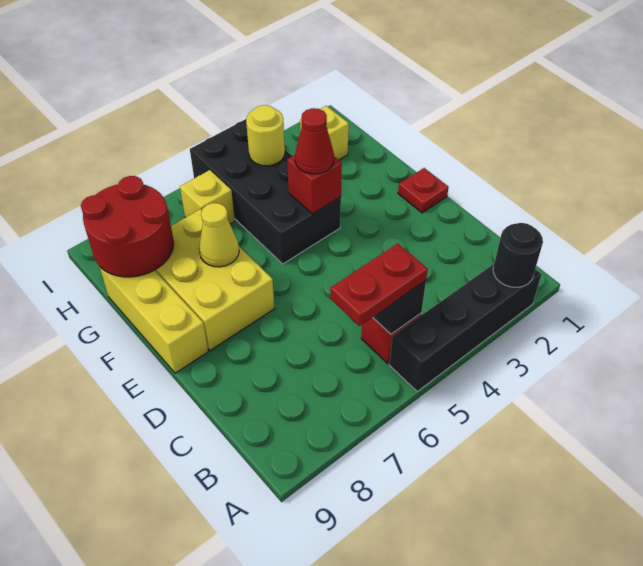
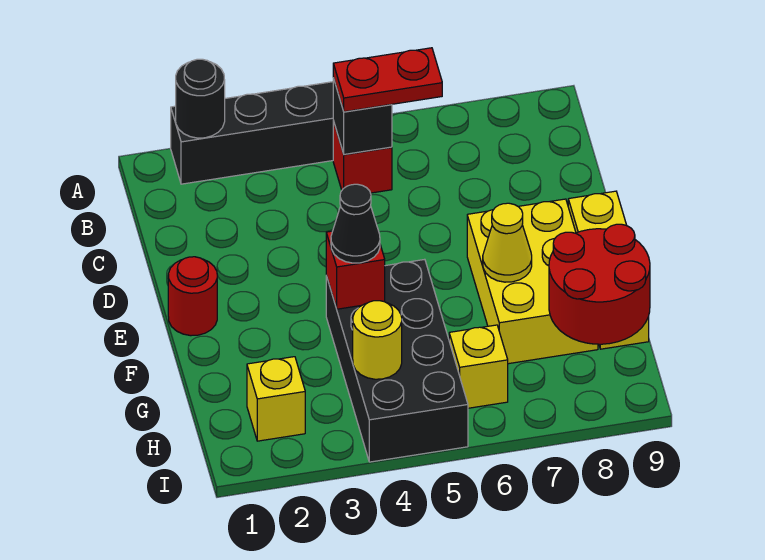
red 1x1 plate [398,168,449,213] -> red 1x1 round brick [168,257,217,336]
red 1x1 cone [295,108,334,174] -> black 1x1 cone [331,184,380,263]

